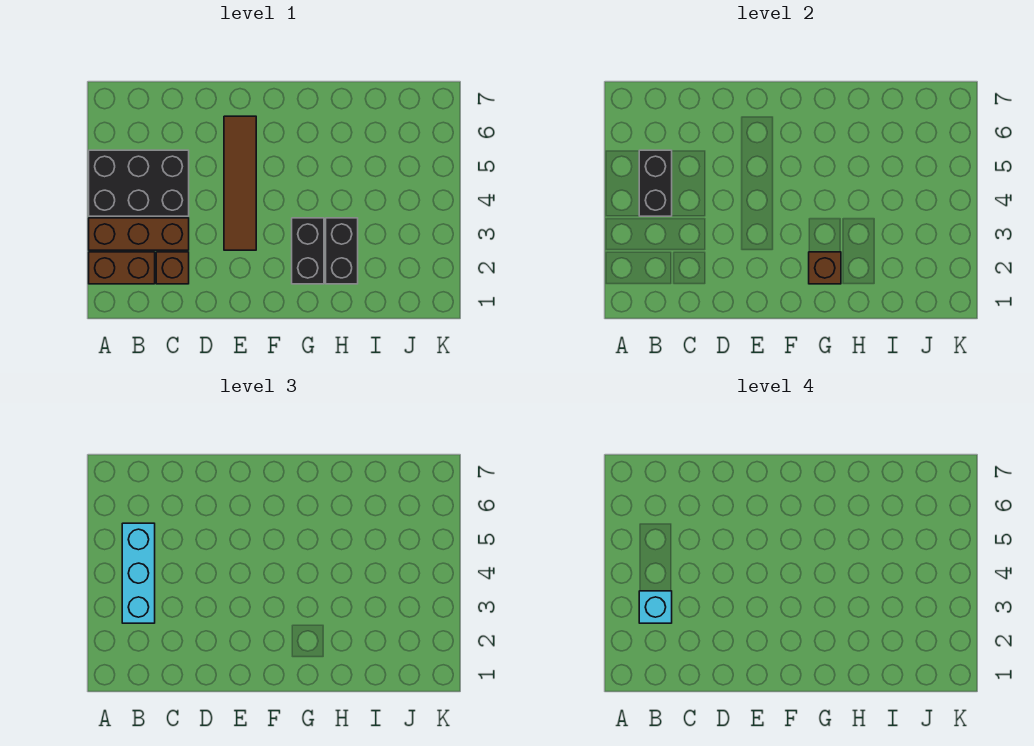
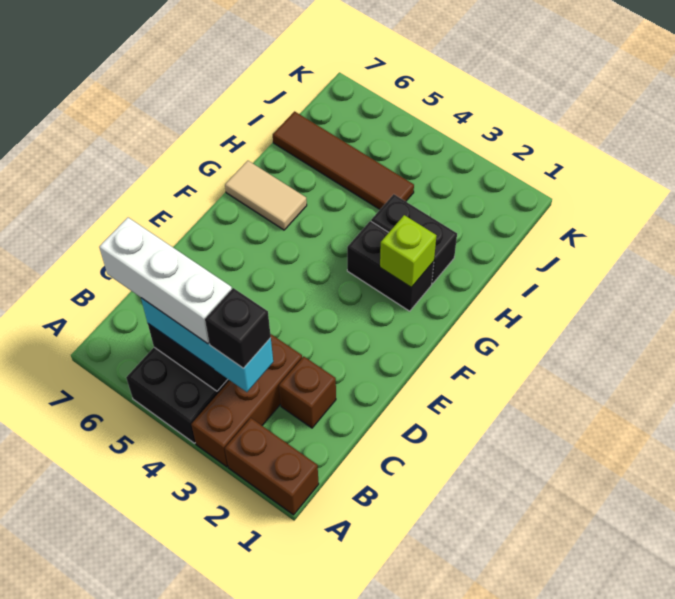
brown 1x2 brick [89,252,155,284] -> brown 1x2 brick turned to [225,418,319,515]
cyan 1x1 brick [639,591,672,623] -> black 1x1 brick [205,288,271,368]
none -> white 1x3 brick [99,218,232,344]
brown 1x4 tile [224,116,256,250] -> brown 1x4 tile moved to [273,111,414,209]
brown 1x1 brick [809,252,841,284] -> lime 1x1 brick [380,215,436,287]
none -> tan 1x2 tile [225,161,307,230]

